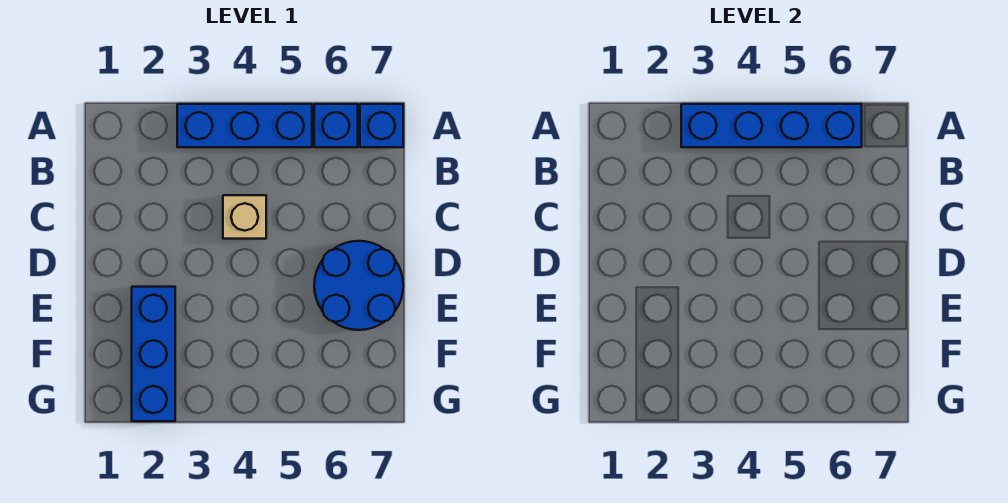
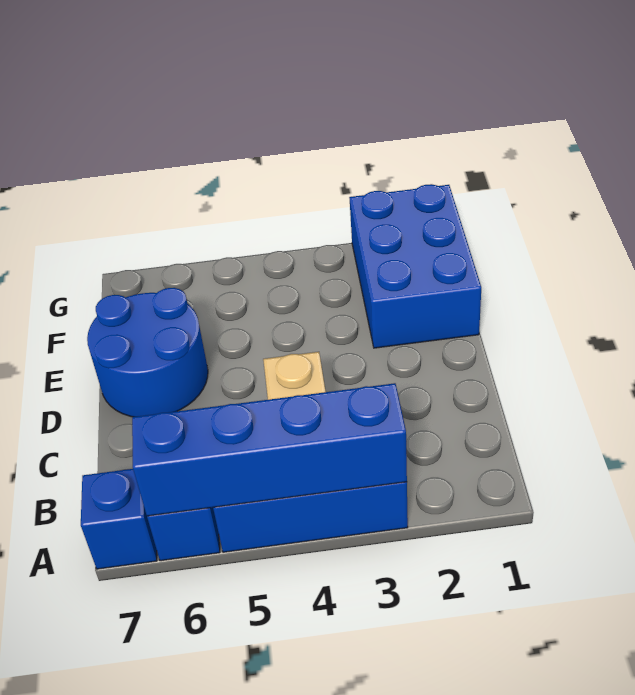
blue 1x3 brick [132,287,175,421] -> blue 2x3 brick [349,184,481,348]

